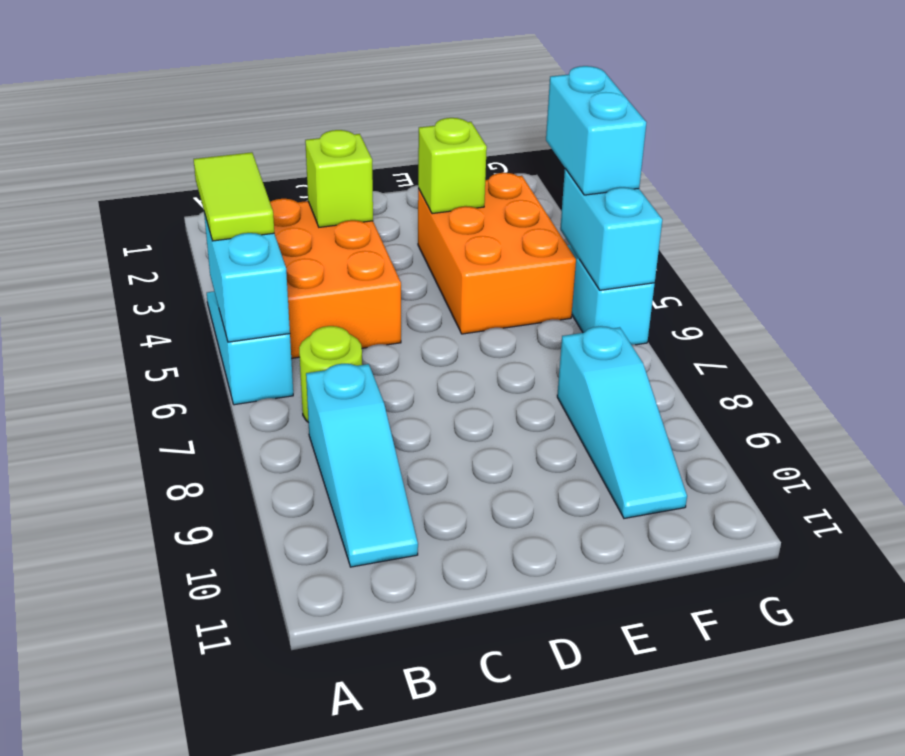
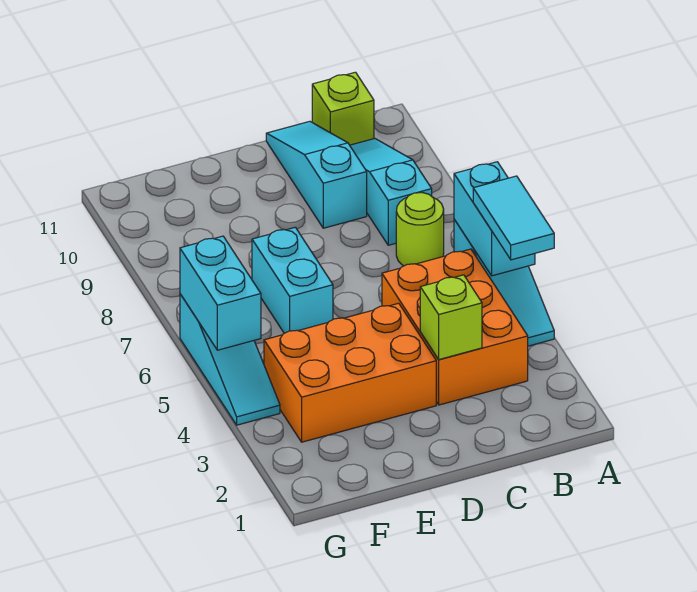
lime 1x2 tile [194,152,274,241] -> cyan 1x2 tile [473,176,554,260]
orange 2x3 brick [418,173,576,334] -> orange 2x3 brick turned to [264,303,436,442]
lime 1x1 brick [418,118,487,214] -> lime 1x1 brick moved to [312,72,374,145]
cyan 1x3 slope [557,326,687,518] -> cyan 1x3 slope moved to [266,121,367,228]
cyan 1x2 brick [546,66,646,195] -> cyan 1x2 brick moved to [252,227,333,333]

